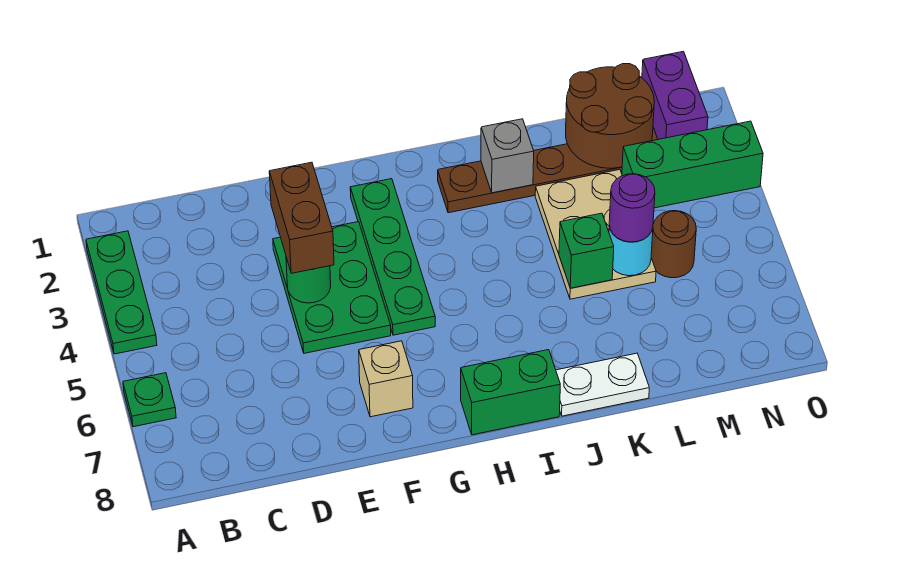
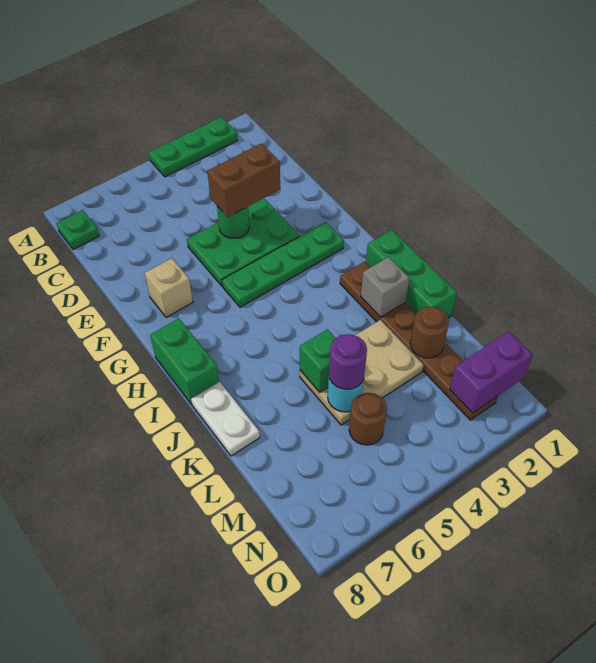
green 1x1 plate [123,373,176,427] -> green 1x1 plate moved to [56,210,99,249]
brown 2x2 round brick [566,64,654,168] -> brown 1x1 round brick [410,307,449,358]
green 1x3 brick [622,121,763,208] -> green 1x3 brick moved to [366,230,457,318]

